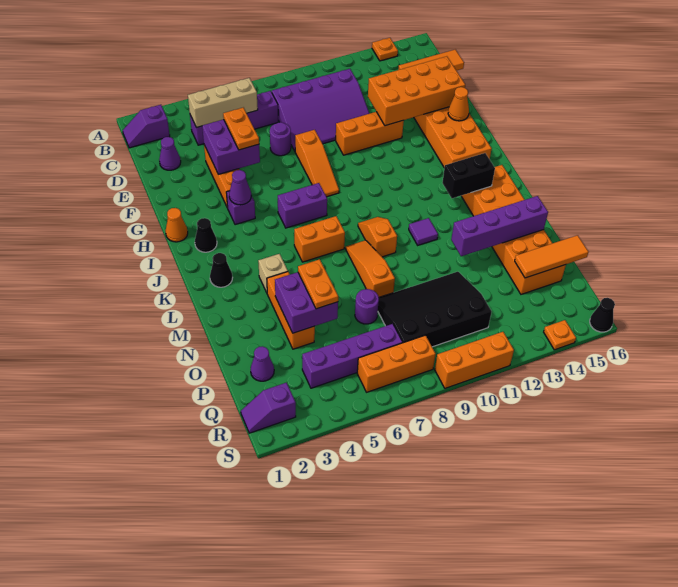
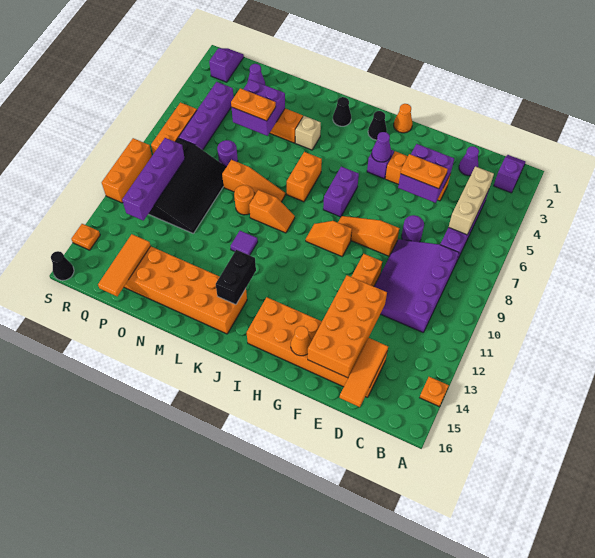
none -> orange 1x2 slope [306,221,352,256]
none -> orange 1x1 round brick [234,185,254,215]
purple 1x4 brick [451,196,548,256] -> purple 1x4 brick moved to [122,138,185,220]

